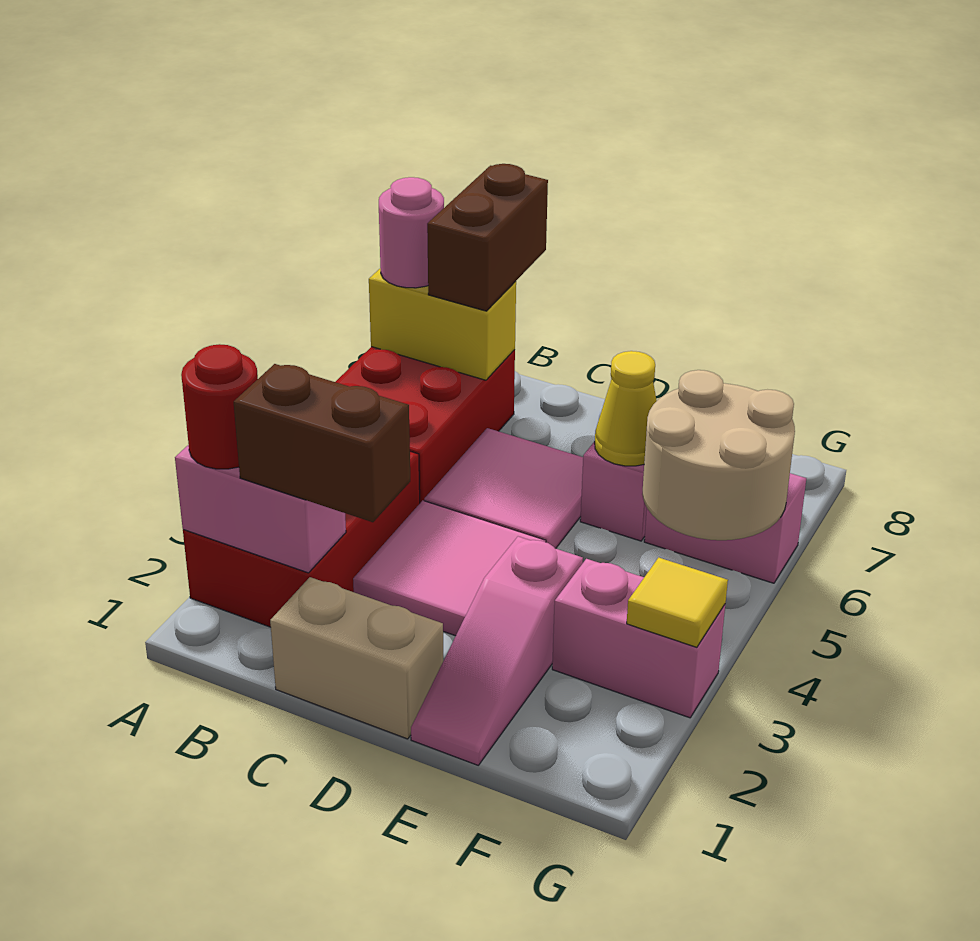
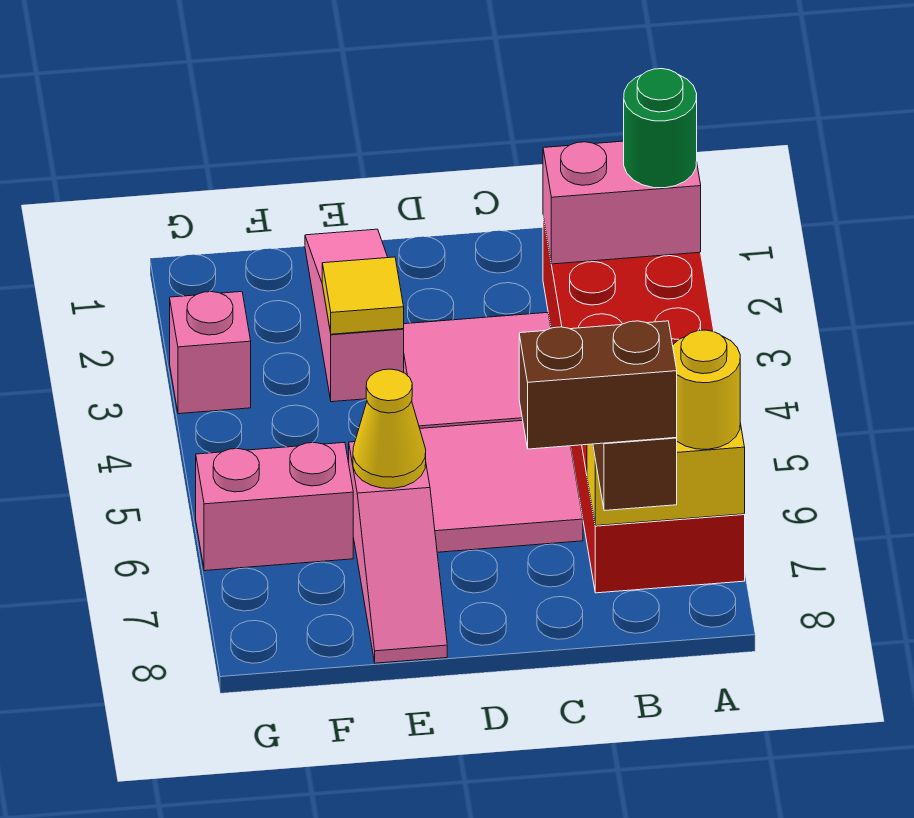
red 1x1 round brick [181,344,258,469] -> green 1x1 round brick [624,69,697,188]
pink 1x1 round brick [379,177,444,288] -> yellow 1x1 round brick [673,330,740,449]
brown 1x2 brick [234,364,410,522] -> brown 1x2 brick moved to [519,321,677,449]
tan 1x2 brick [270,577,443,739] -> none
pink 1x2 brick [552,559,725,718] -> pink 1x1 brick [170,292,251,414]
tan 2x2 round brick [642,370,795,540] -> none
yellow 1x1 tile [627,557,728,647] -> yellow 1x1 tile moved to [322,257,404,334]

